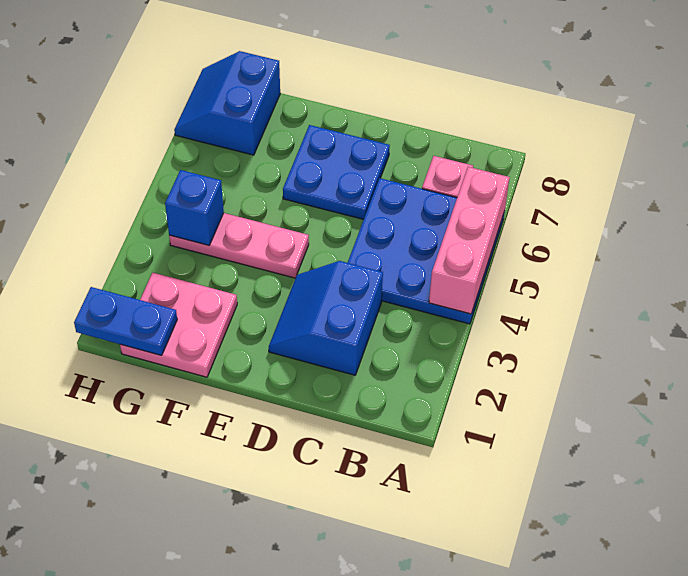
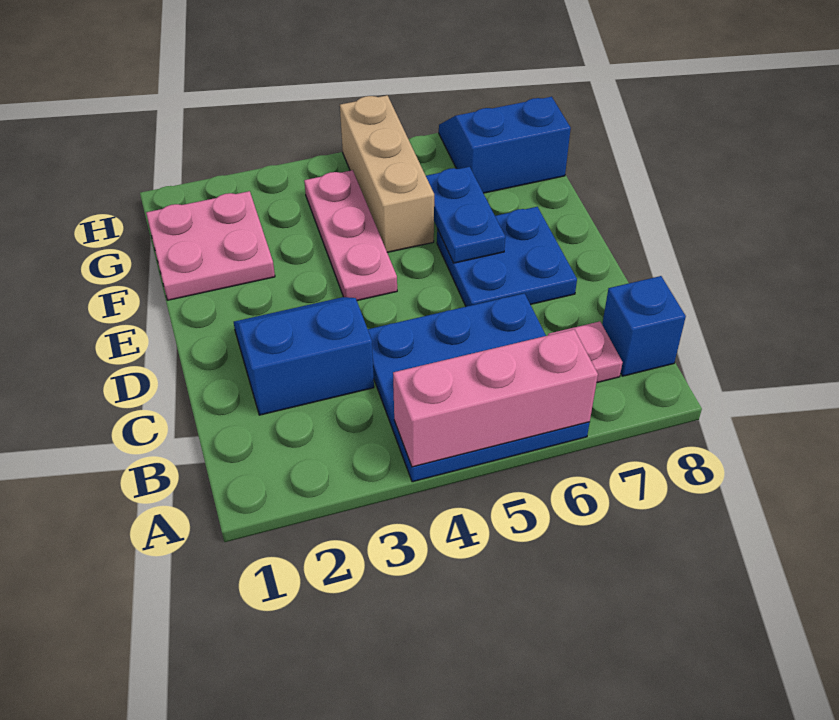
none -> tan 1x3 brick [340,95,434,252]
blue 1x2 plate [74,287,177,355] -> blue 1x2 plate moved to [426,167,505,263]
blue 1x1 brick [165,170,224,245] -> blue 1x1 brick moved to [602,276,686,376]

